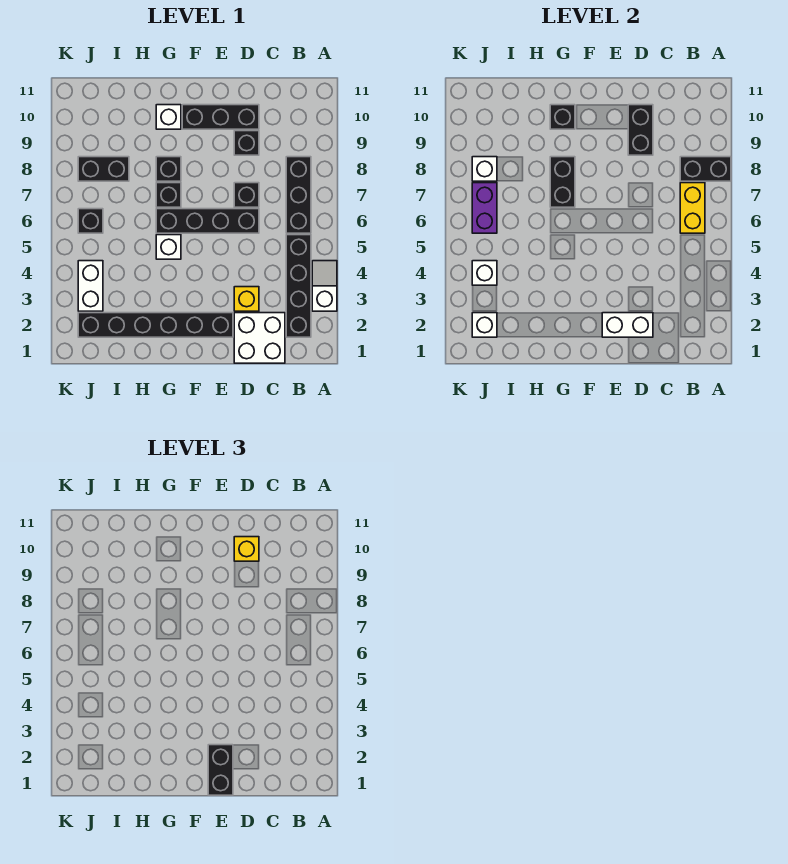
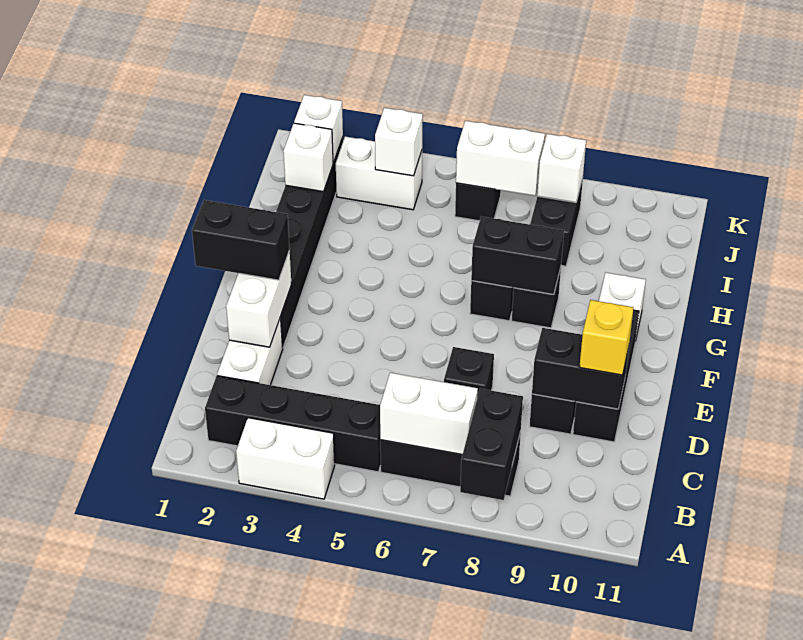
white 1x2 slope [312,261,337,311] -> white 1x2 brick [236,418,335,499]
yellow 1x2 brick [680,183,705,233] -> white 1x2 brick [380,373,478,455]
white 2x2 brick [234,313,285,363] -> white 1x2 brick [217,317,283,385]
yellow 1x1 brick [234,287,259,311] -> none
black 1x4 brick [156,209,259,233] -> none
white 1x1 brick [156,235,181,259] -> white 1x1 brick moved to [283,123,333,192]
black 1x1 brick [550,105,575,129] -> none
purple 1x2 brick [472,183,497,233] -> white 1x2 brick [456,121,545,196]

